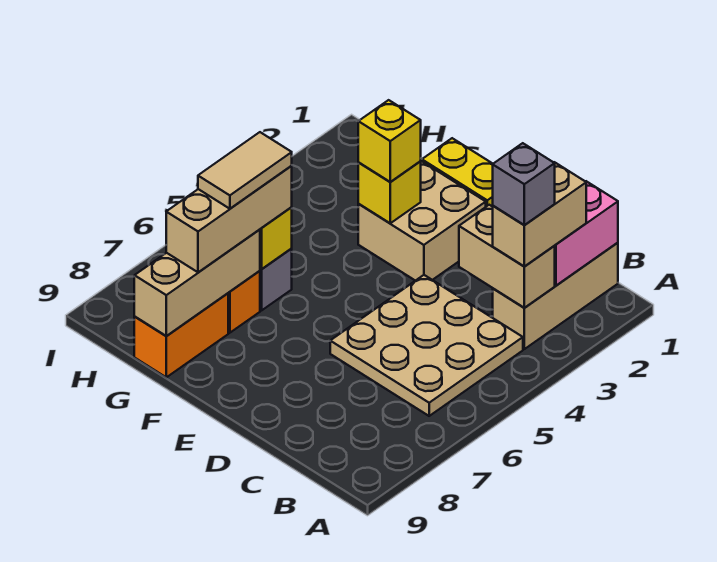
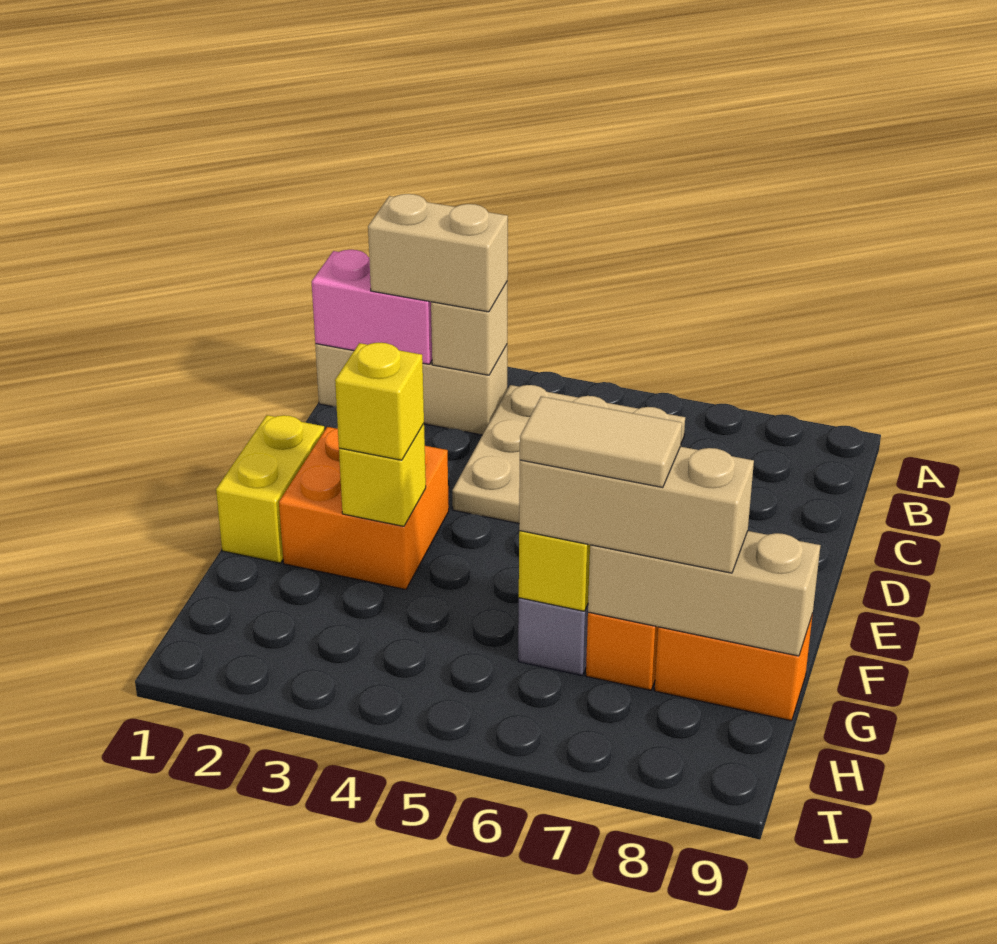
tan 1x2 brick [459,205,555,308] -> tan 1x1 brick [431,282,507,375]
grey 1x1 brick [493,143,555,225] -> none
tan 2x2 brick [358,161,486,281] -> orange 2x2 brick [279,427,449,590]

